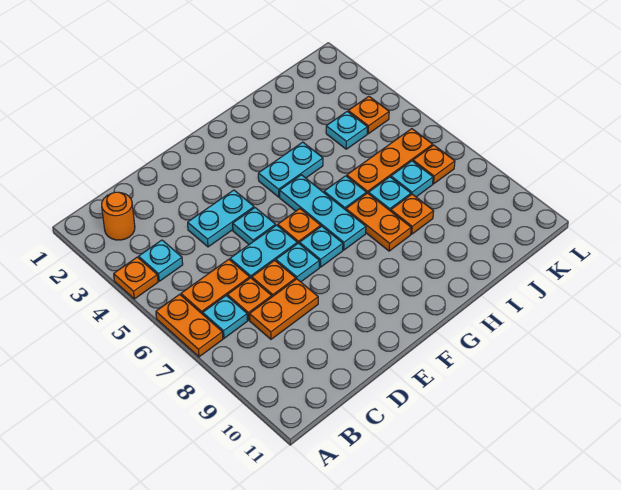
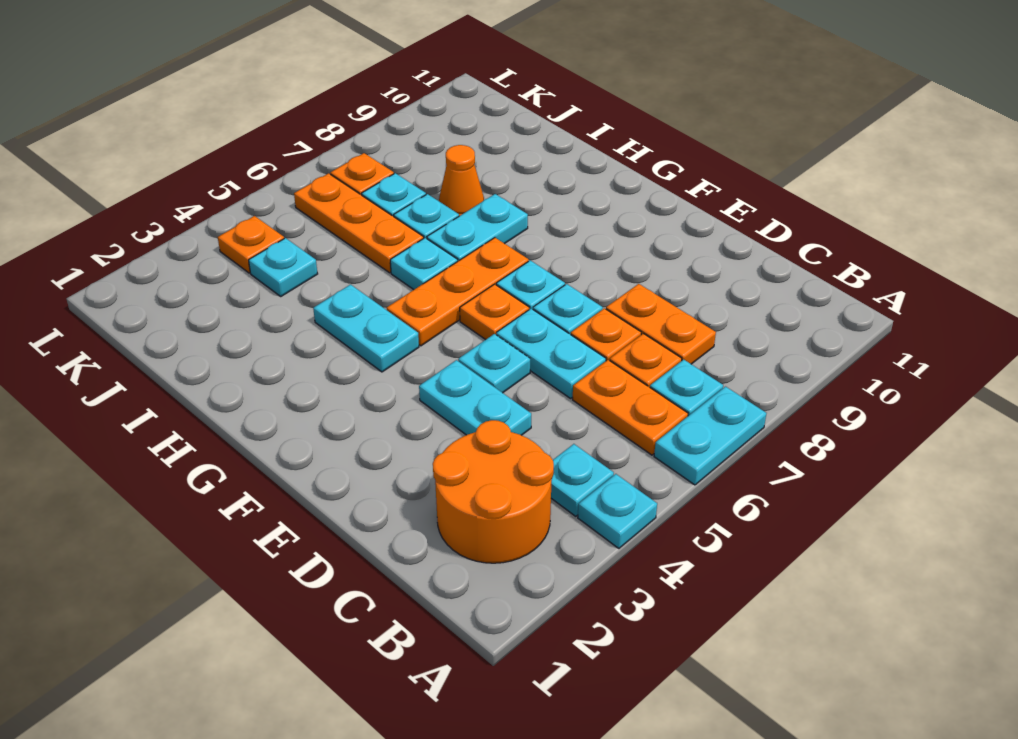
orange 1x1 plate [114,257,158,299] -> cyan 1x1 plate [578,474,657,548]
orange 1x2 plate [156,294,223,357] -> cyan 1x2 plate [654,387,766,485]
orange 1x1 round brick [102,192,135,240] -> orange 2x2 round brick [433,420,554,563]
cyan 1x3 plate [280,175,366,250] -> orange 1x3 plate [387,238,529,346]
orange 1x2 plate [346,193,411,251] -> cyan 1x2 plate [427,194,528,261]
orange 1x1 plate [391,194,434,234] -> orange 1x1 cone [439,145,484,216]

